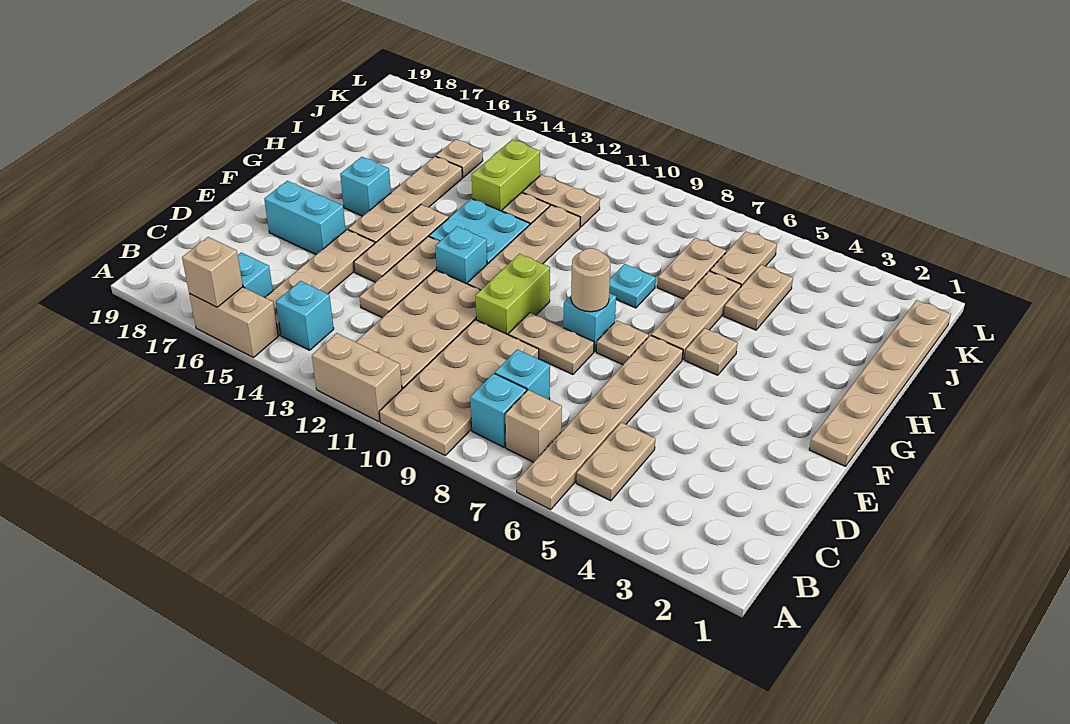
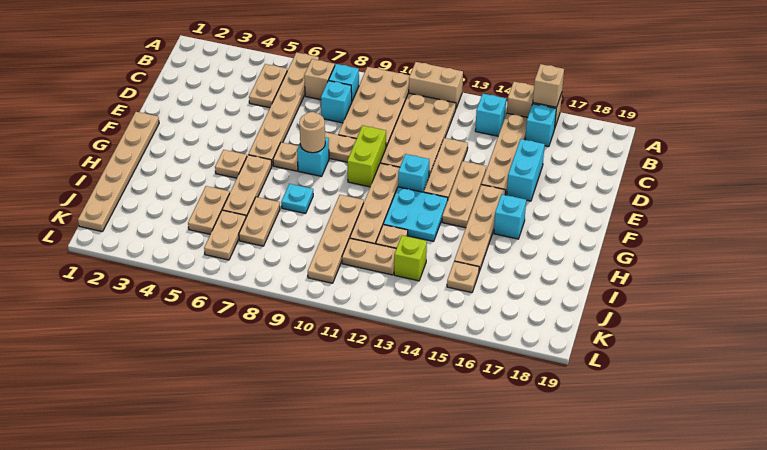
cyan 1x2 brick [264,181,346,255] -> cyan 1x2 brick turned to [507,139,545,201]
none -> tan 1x4 plate [308,195,364,283]
lime 1x2 brick [472,140,540,211] -> lime 1x1 brick [394,235,427,281]

